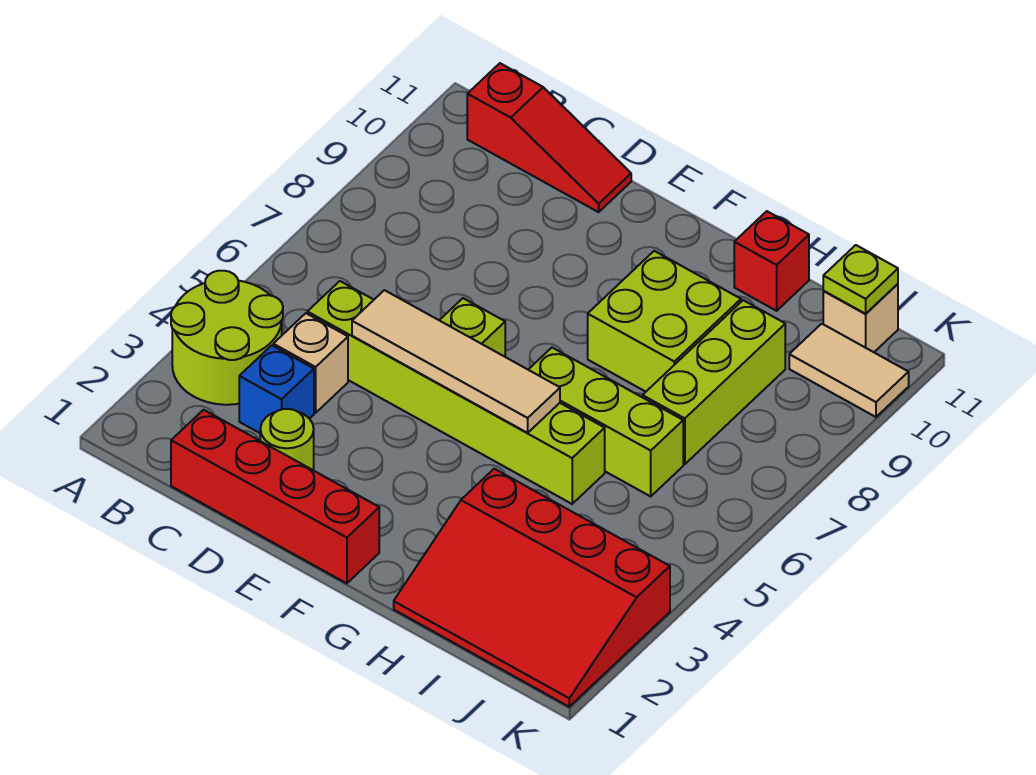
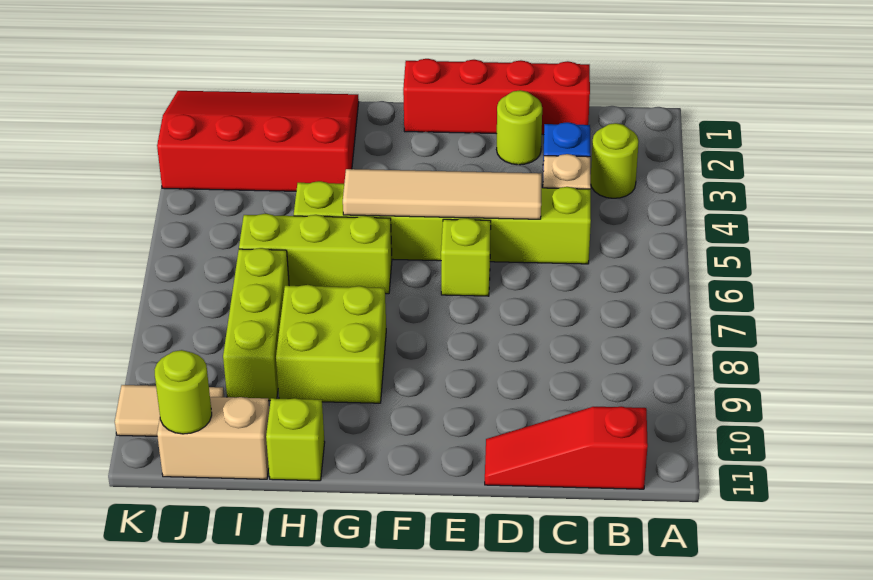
lime 2x2 round brick [171,271,283,405] -> lime 1x1 round brick [591,123,639,198]
red 1x1 brick [734,211,809,311] -> lime 1x1 brick [266,398,325,481]
tan 1x1 brick [823,284,898,352] -> tan 1x2 brick [157,397,269,479]
lime 1x1 plate [823,245,898,314] -> lime 1x1 round brick [154,350,212,434]

